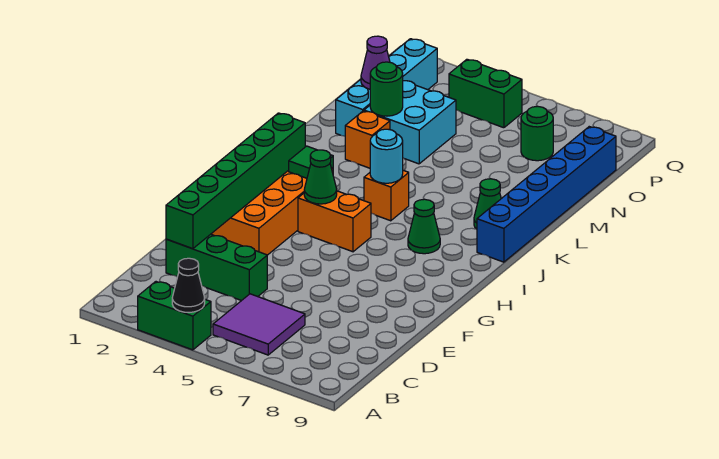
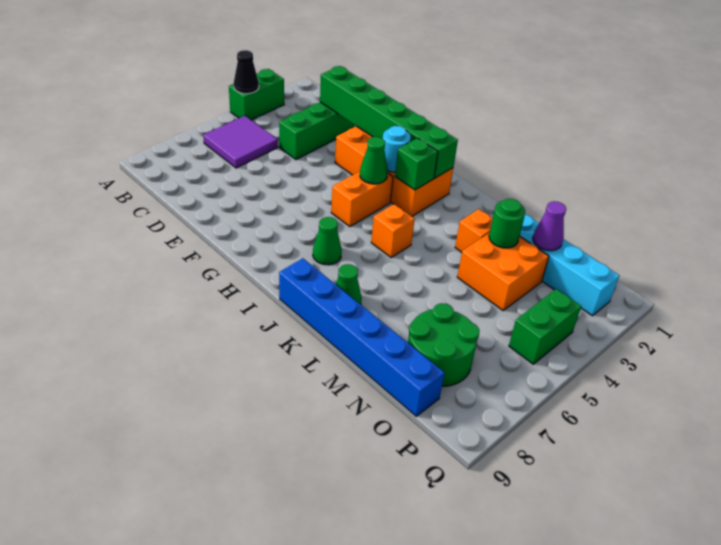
green 1x1 tile [289,146,333,178] -> green 1x1 brick [395,138,438,190]
cyan 1x1 round brick [370,129,403,183] -> cyan 1x1 round brick moved to [383,126,411,172]
cyan 2x2 brick [364,81,456,164] -> orange 2x2 brick [457,233,549,310]
green 1x1 round brick [521,106,553,161] -> green 2x2 round brick [408,303,479,386]

